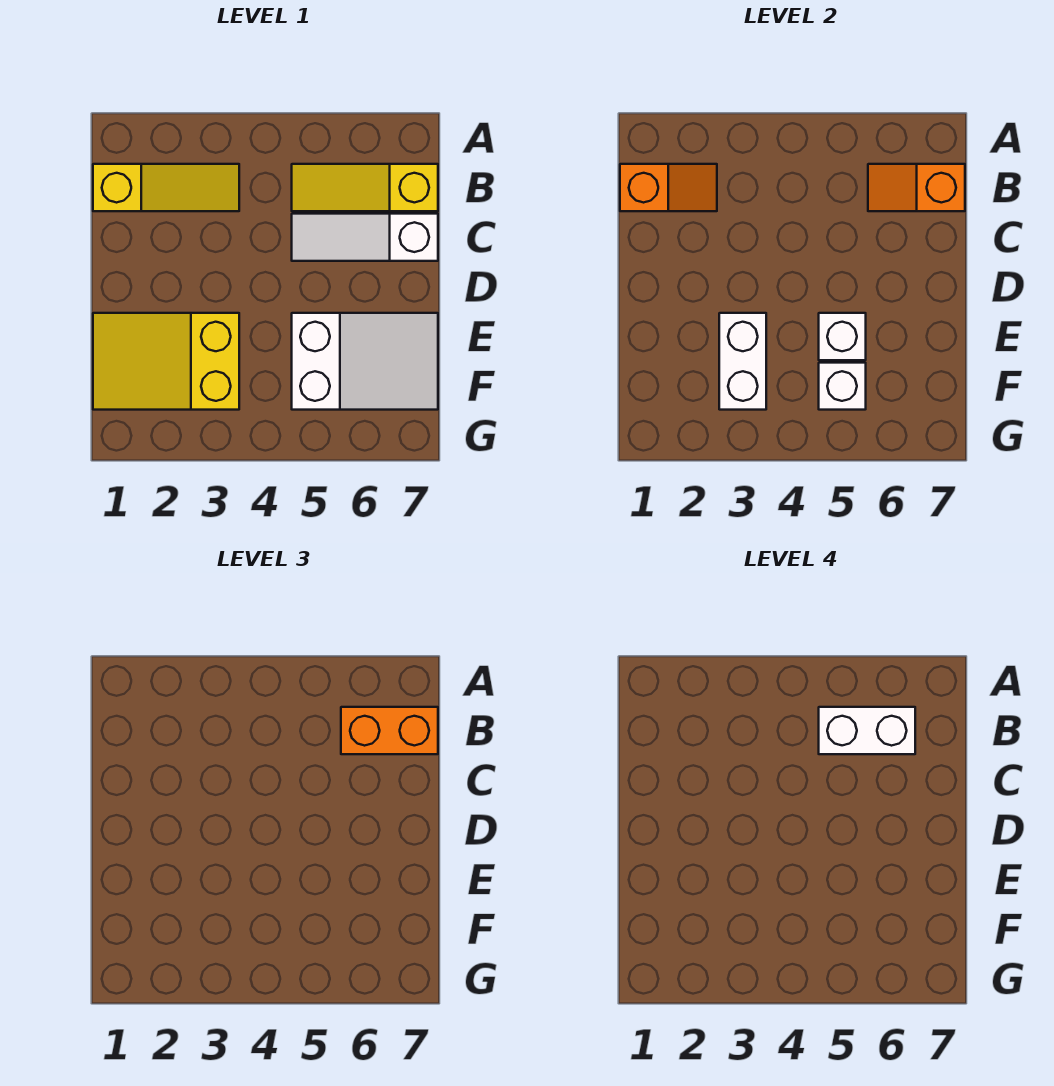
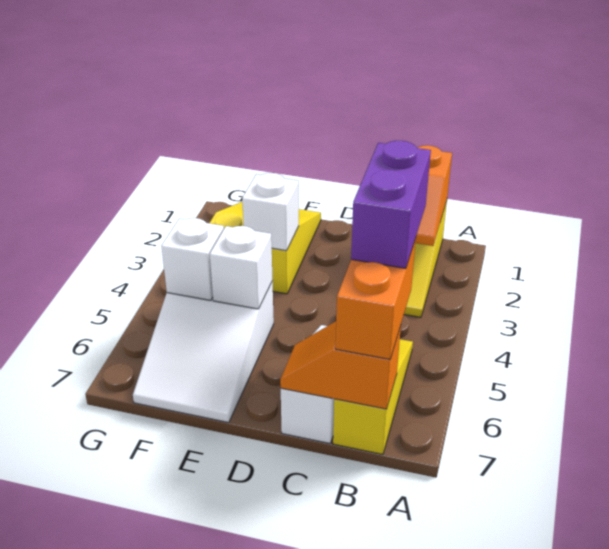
white 1x2 brick [819,707,915,754] -> purple 1x2 brick [351,141,431,268]
orange 1x2 slope [868,164,965,211] -> orange 1x2 slope turned to [280,321,401,409]
white 1x2 brick [719,313,766,410] -> white 1x1 brick [242,173,299,251]

